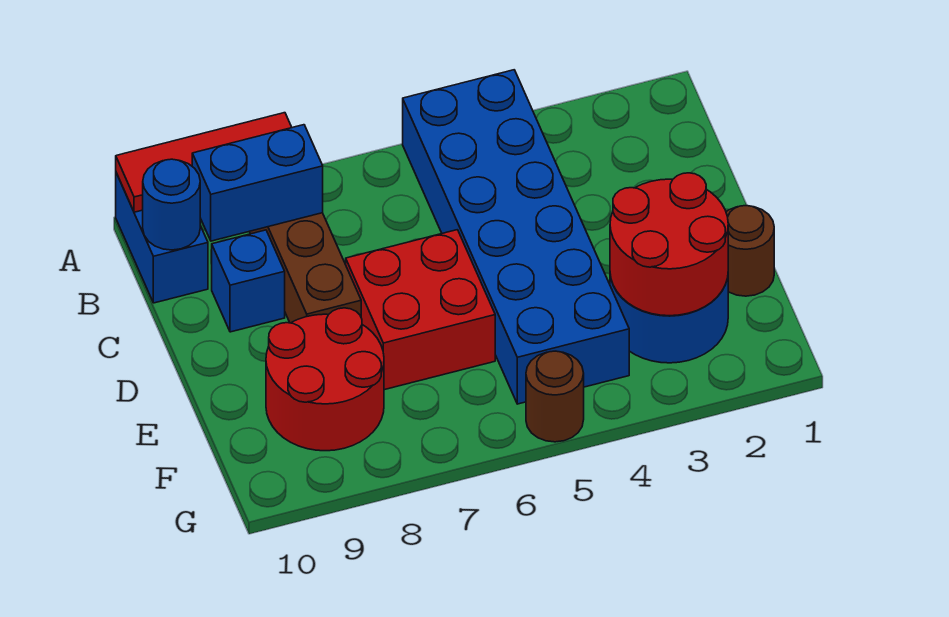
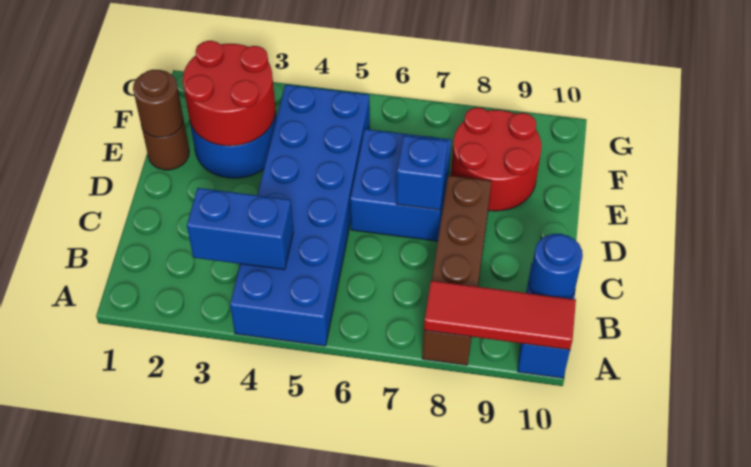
blue 1x2 brick [192,125,323,241] -> blue 1x2 brick moved to [187,188,293,270]
blue 1x1 brick [212,230,285,332] -> blue 1x1 brick moved to [396,136,448,210]
red 2x2 brick [346,230,495,390] -> blue 2x2 brick [350,129,451,241]
brown 1x1 round brick [526,351,584,442] -> brown 1x1 round brick moved to [133,70,183,137]

